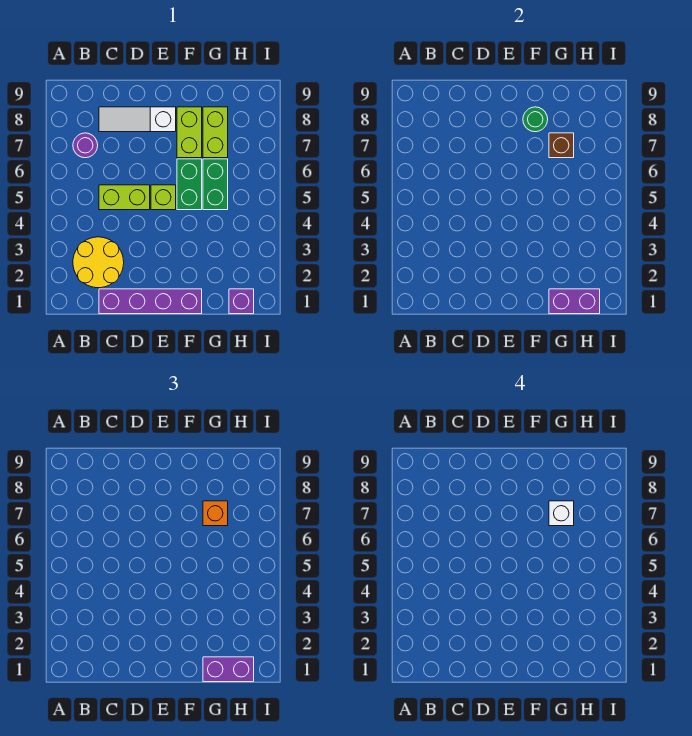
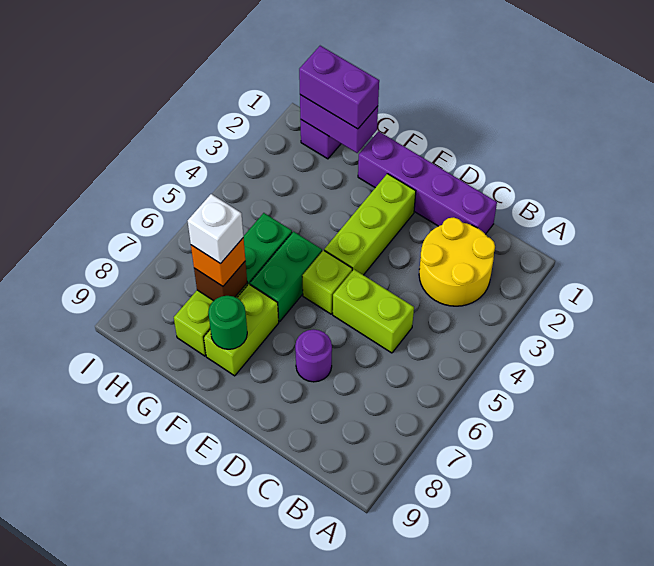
purple 1x1 round brick [73,133,98,158] -> purple 1x1 round brick moved to [295,329,332,382]
white 1x3 slope [99,107,176,132] -> none
none -> lime 1x3 brick [324,174,416,275]

